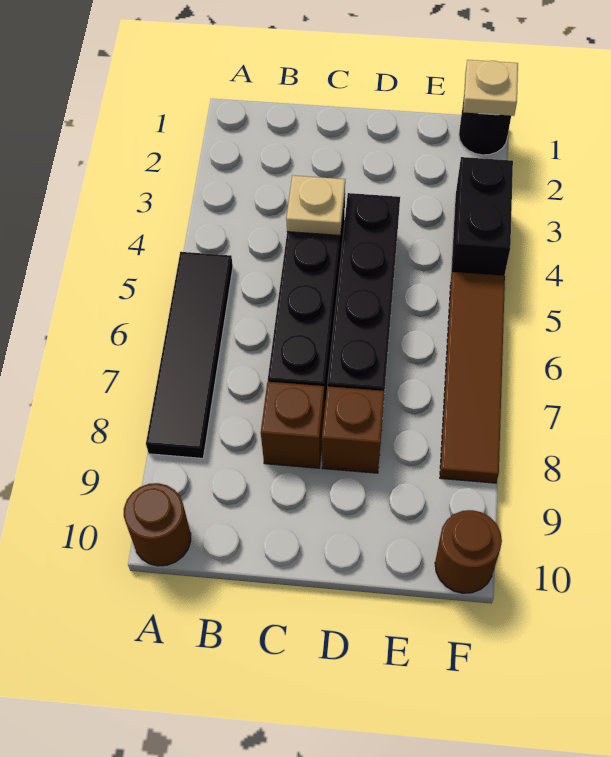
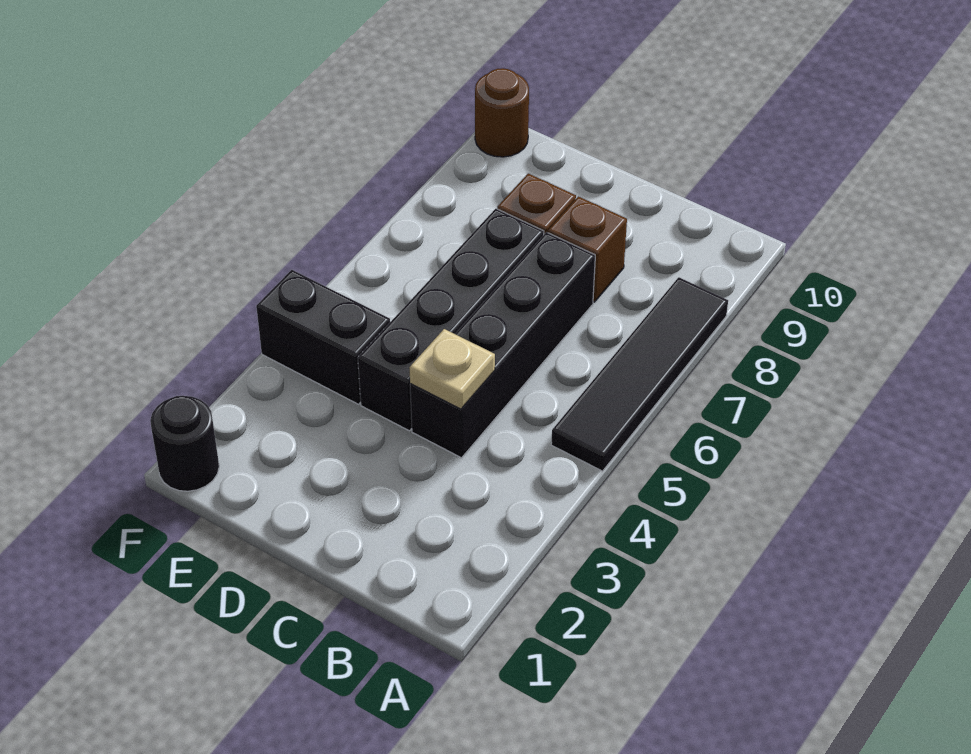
brown 1x1 round brick [124,483,191,566] -> none
tan 1x1 plate [463,60,518,116] -> none
black 1x2 brick [451,157,513,277] -> black 1x2 brick turned to [256,270,390,404]
brown 1x4 tile [440,272,505,483] -> none

